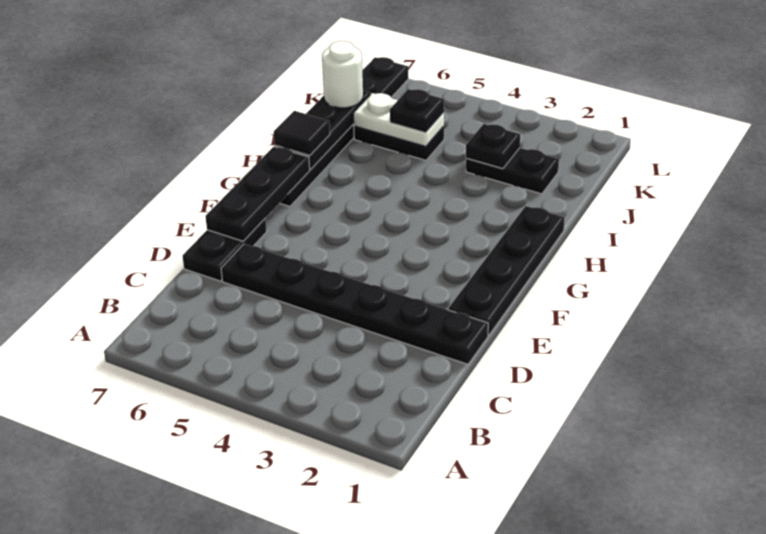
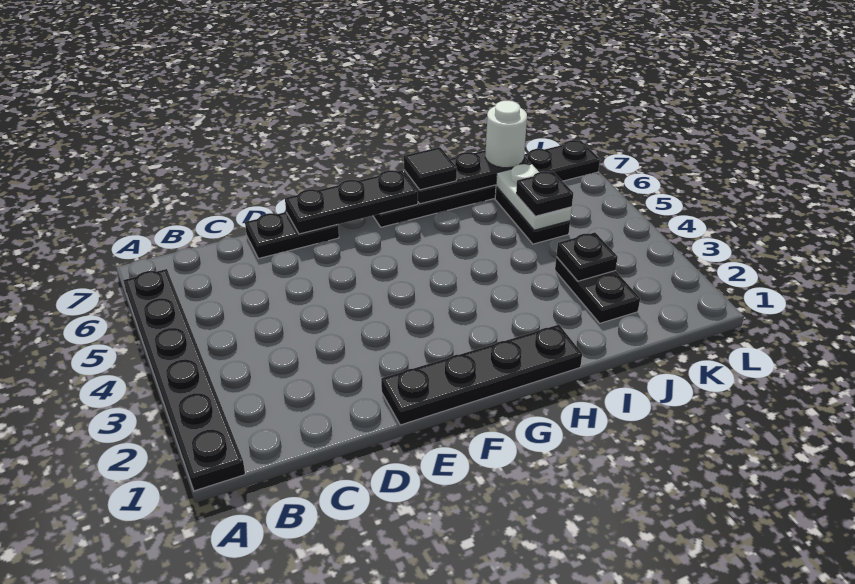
black 1x6 plate [221,244,488,364] -> black 1x6 plate moved to [123,269,245,491]

